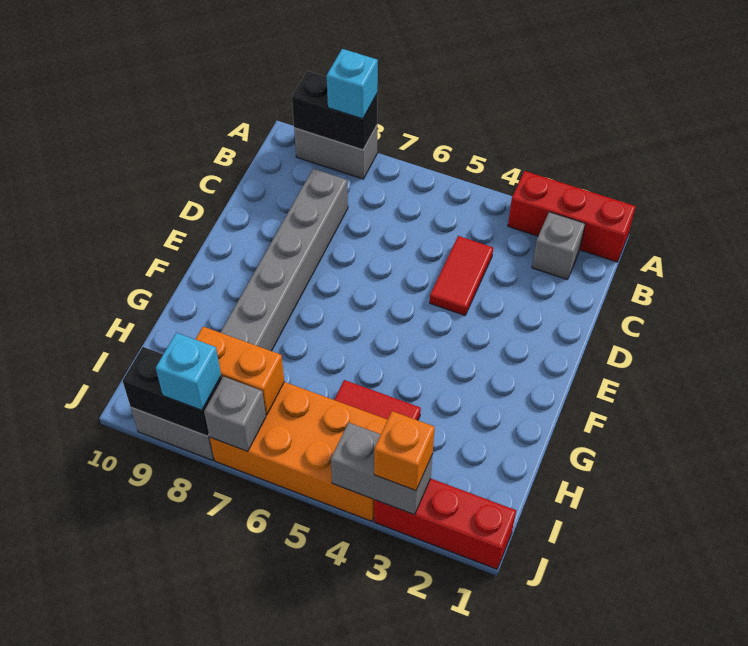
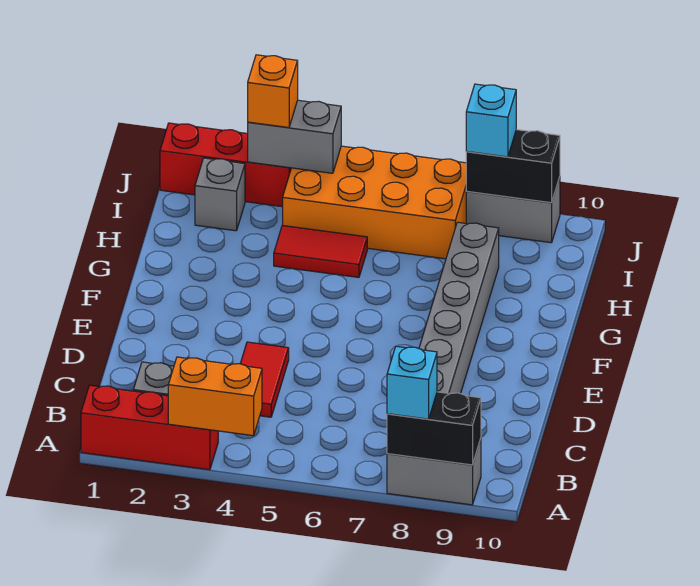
orange 1x2 brick [195,327,284,415] -> orange 1x2 brick moved to [168,357,262,436]
grey 1x1 brick [204,376,266,452] -> grey 1x1 brick moved to [195,158,245,231]

